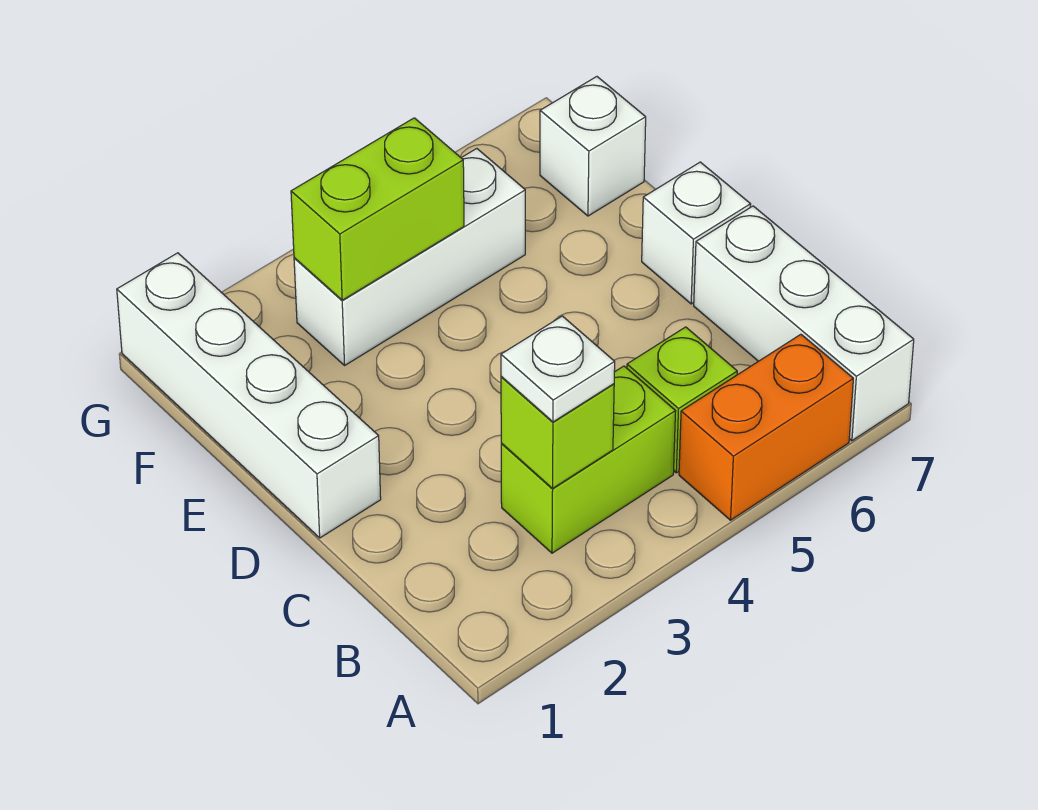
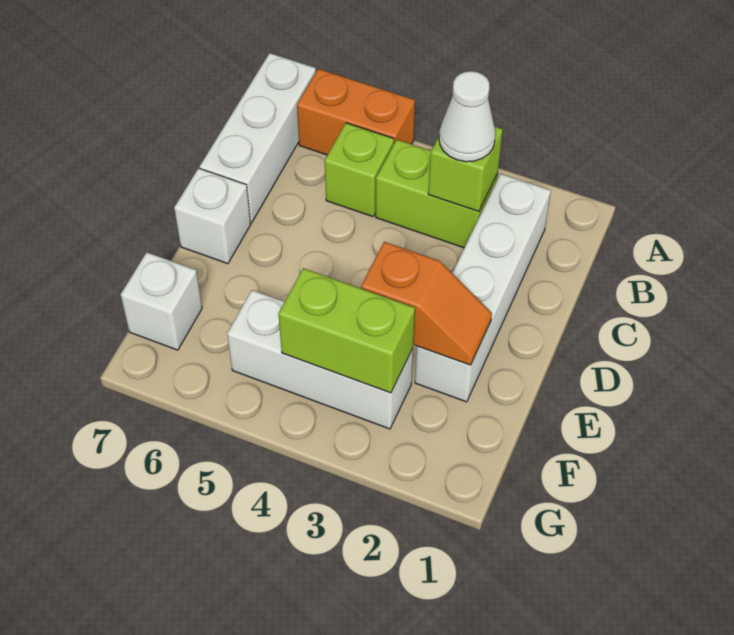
white 1x1 plate [501,316,615,422] -> white 1x1 cone [439,71,495,162]
white 1x4 brick [117,253,381,538] -> white 1x4 brick moved to [415,174,551,402]
none -> orange 1x2 slope [361,242,492,365]

